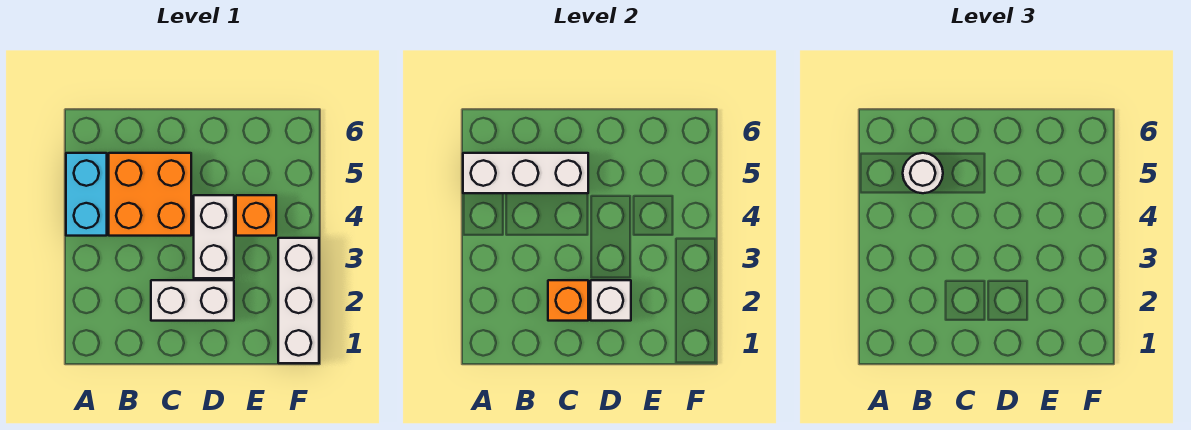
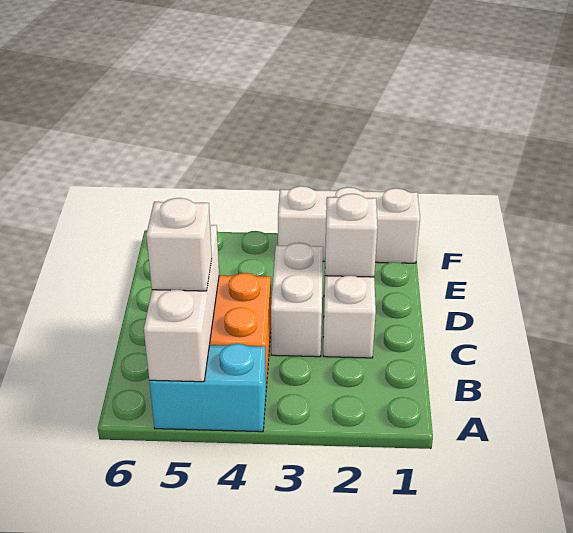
white 1x1 round brick [903,153,943,193] -> white 1x1 brick [146,198,212,291]
orange 1x1 brick [548,280,588,321] -> none
white 1x2 brick [194,195,234,278] -> white 1x2 brick turned to [271,243,323,357]
orange 1x1 brick [236,195,276,236] -> none

